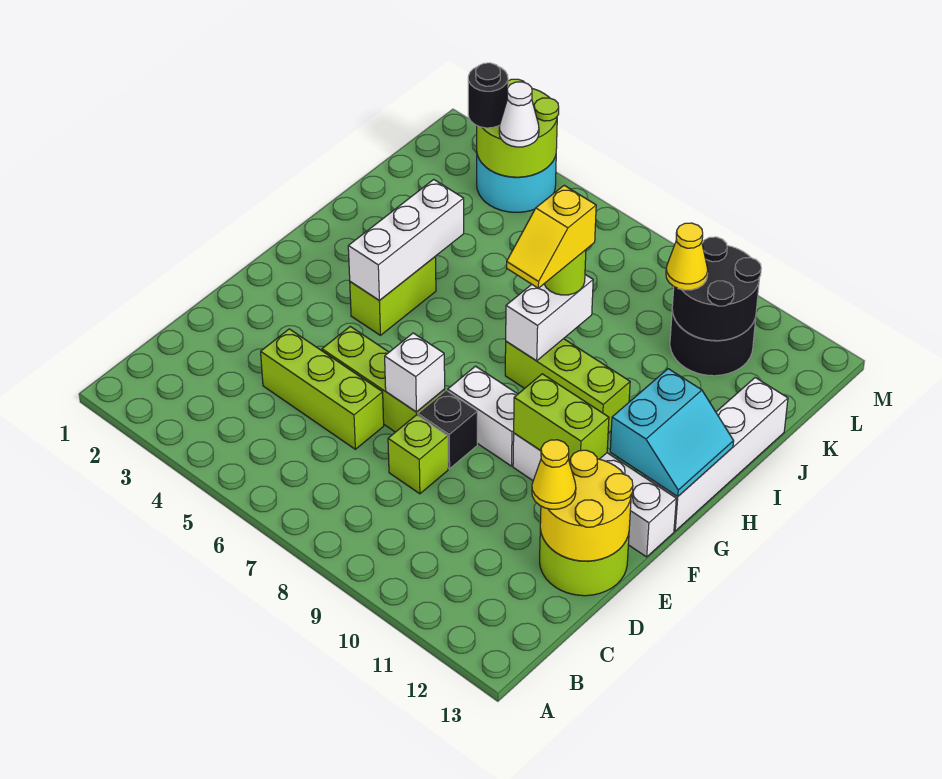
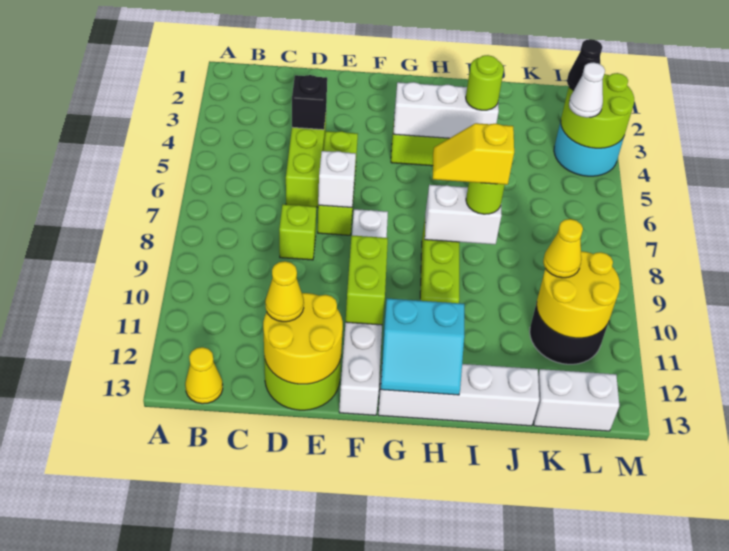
none -> yellow 1x1 cone [185,347,223,404]
black 1x1 brick [418,390,477,469] -> black 1x1 brick moved to [292,75,327,130]
none -> lime 1x1 round brick [466,55,504,110]
black 2x2 round brick [672,237,761,341] -> yellow 2x2 round brick [537,251,620,338]
none -> white 1x2 brick [534,369,619,431]
black 1x1 round brick [468,63,508,128] -> black 1x1 cone [567,39,602,90]

